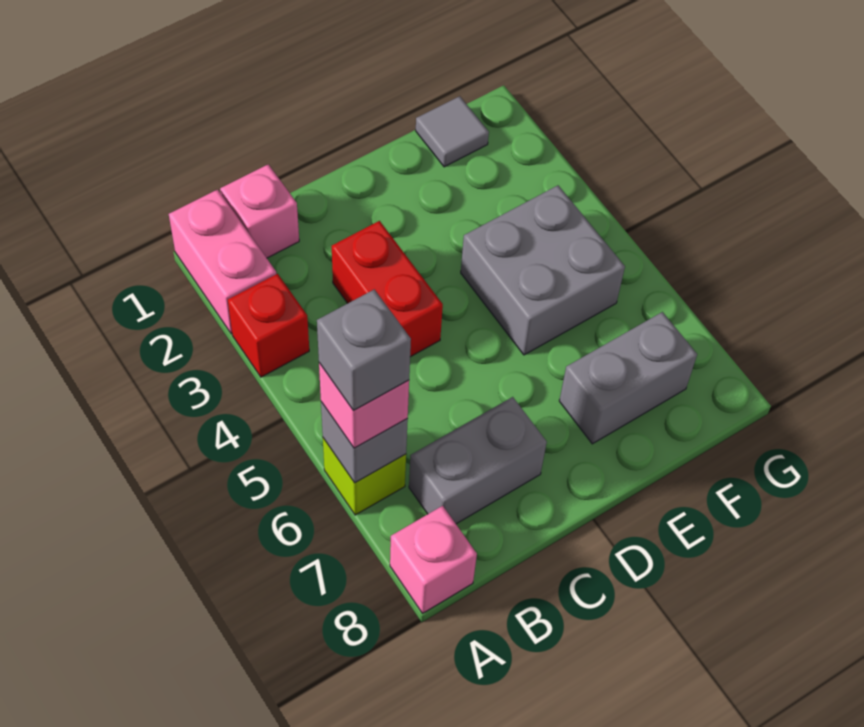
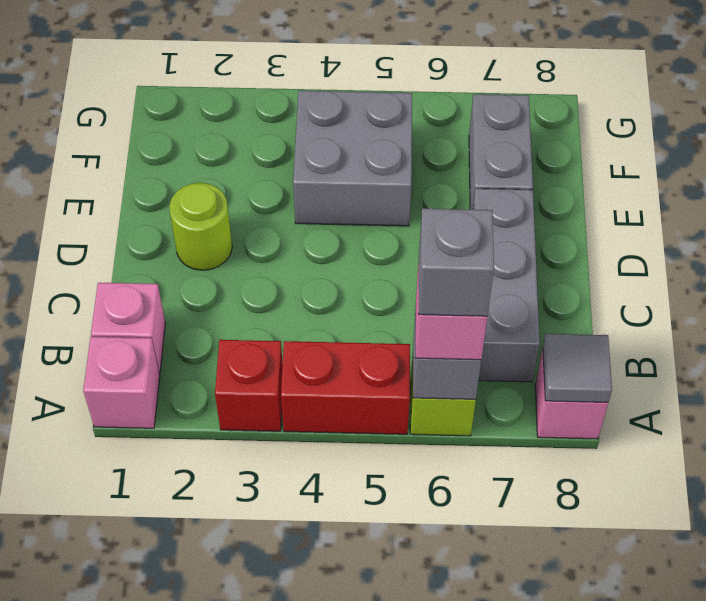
pink 1x2 brick [169,190,276,334] -> pink 1x1 brick [83,337,160,428]
grey 1x2 brick [409,397,547,524] -> grey 1x3 brick [473,189,540,382]
red 1x2 brick [332,221,443,357] -> red 1x2 brick moved to [281,341,410,434]
none -> lime 1x1 round brick [169,183,232,270]
grey 1x1 tile [416,96,489,167] -> grey 1x1 tile moved to [543,334,612,402]

